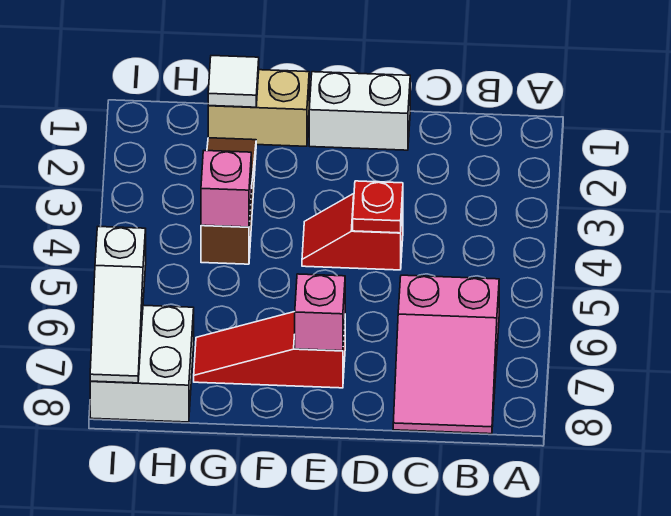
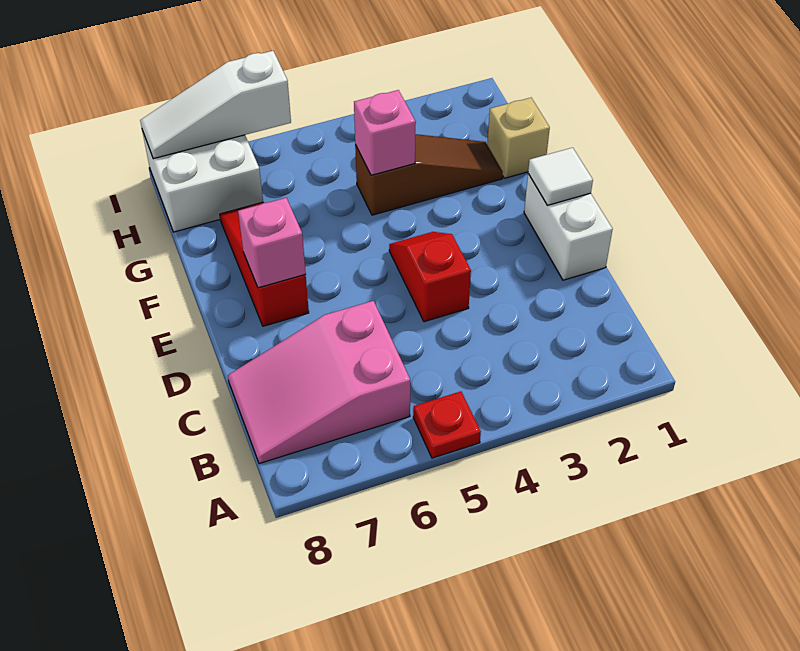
red 1x1 plate [353,181,403,233] -> red 1x1 plate moved to [413,391,481,458]
tan 1x2 brick [208,70,309,146] -> tan 1x1 brick [487,98,550,178]
white 1x1 tile [208,56,259,107] -> white 1x1 tile moved to [528,148,593,205]

